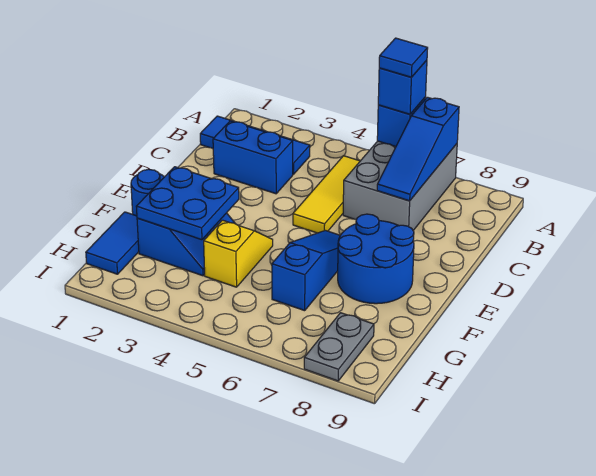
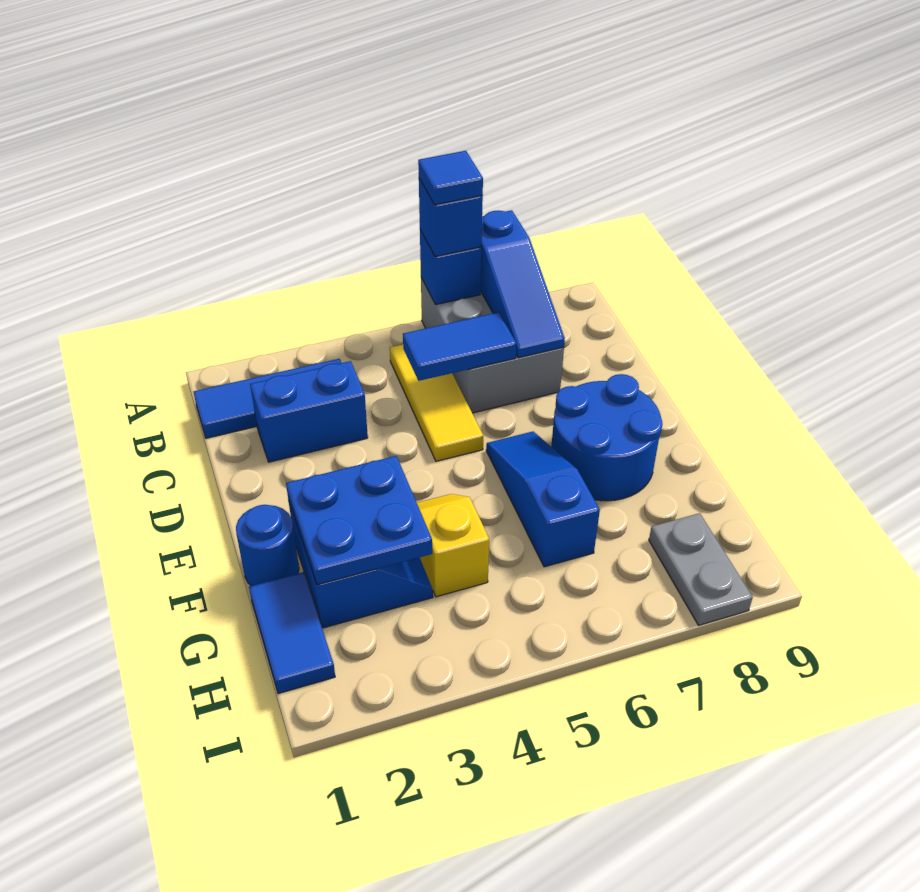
none -> blue 1x2 tile [403,312,517,381]

